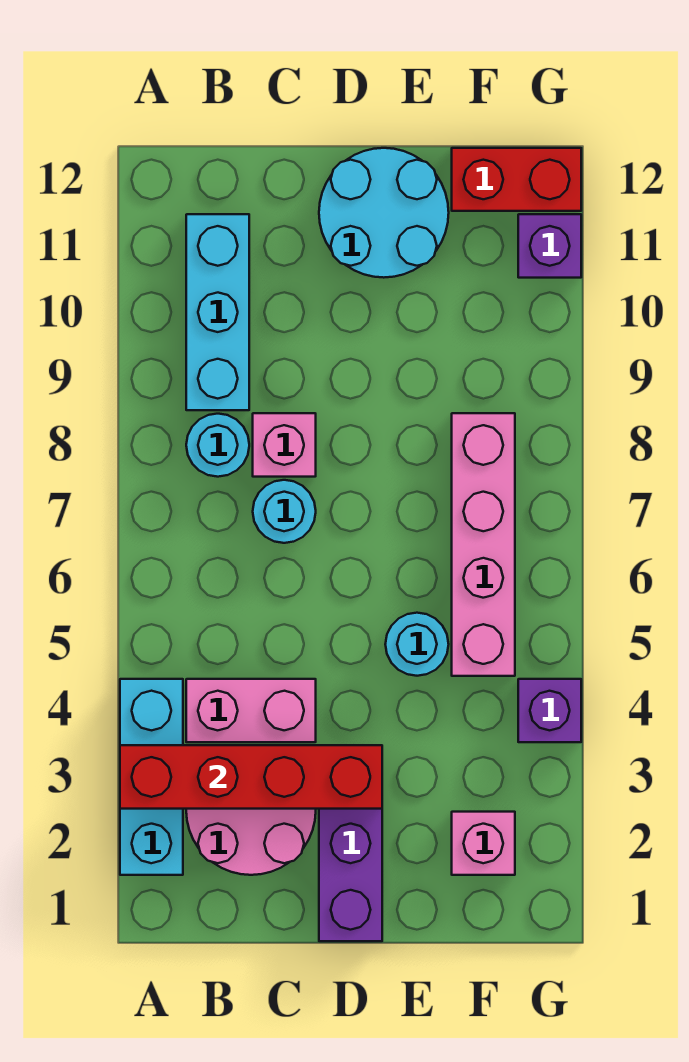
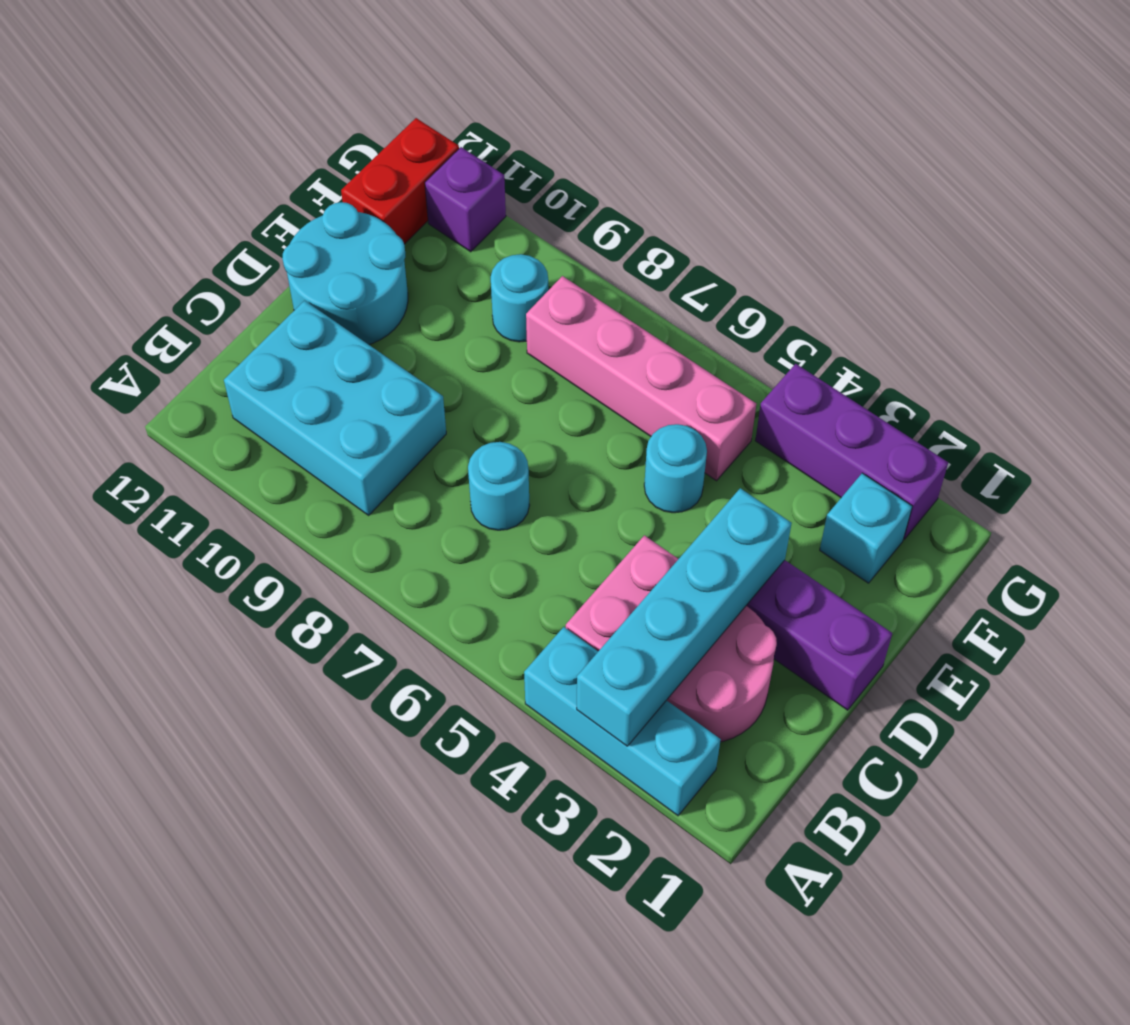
red 1x4 brick [120,745,382,809] -> cyan 1x4 brick [577,488,792,746]
cyan 1x1 round brick [186,414,249,477] -> cyan 1x1 round brick moved to [491,254,548,342]
cyan 1x3 brick [186,214,249,410] -> cyan 2x3 brick [224,301,446,515]
pink 1x1 brick [253,413,316,477] -> none
pink 1x1 brick [452,812,515,875] -> cyan 1x1 brick [820,473,912,583]
purple 1x1 brick [518,679,581,742] -> purple 1x3 brick [755,364,948,539]

